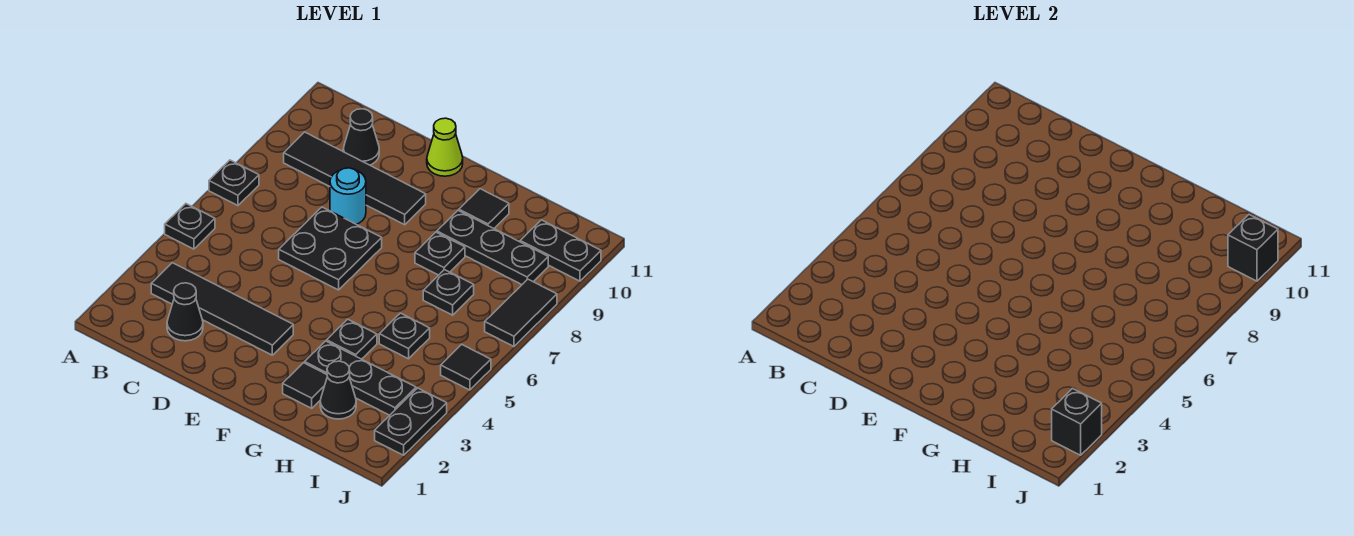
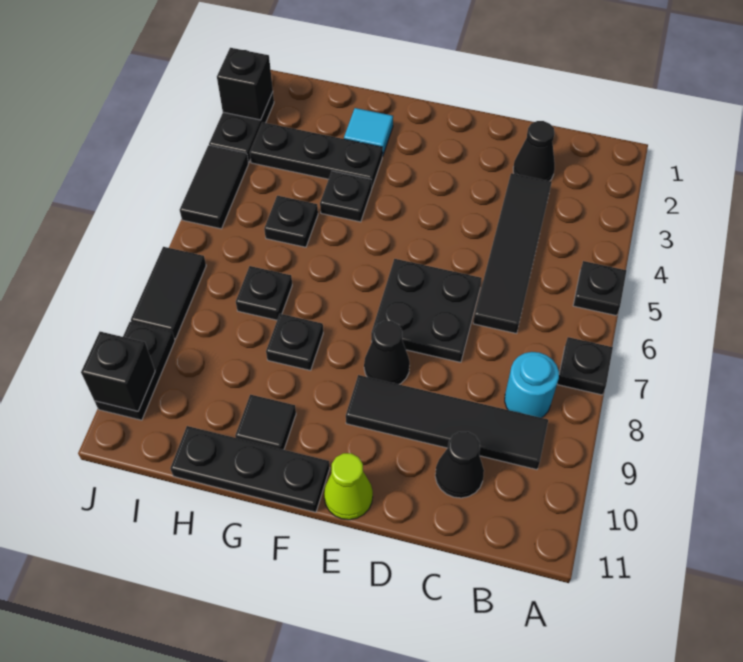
black 1x4 tile [151,263,293,355] -> black 1x4 tile turned to [473,173,552,333]
cyan 1x1 round brick [330,168,366,224] -> cyan 1x1 round brick moved to [505,352,559,418]
black 1x1 tile [283,363,327,408] -> cyan 1x1 tile [344,108,393,156]
black 1x3 plate [437,211,548,285] -> black 1x3 plate moved to [170,426,330,512]
black 1x1 cone [320,361,356,419] -> black 1x1 cone moved to [364,321,410,384]
black 1x2 plate [520,220,601,281] -> black 1x2 plate turned to [95,322,175,420]
black 1x1 tile [441,344,491,390] -> black 1x2 tile [180,145,248,229]

